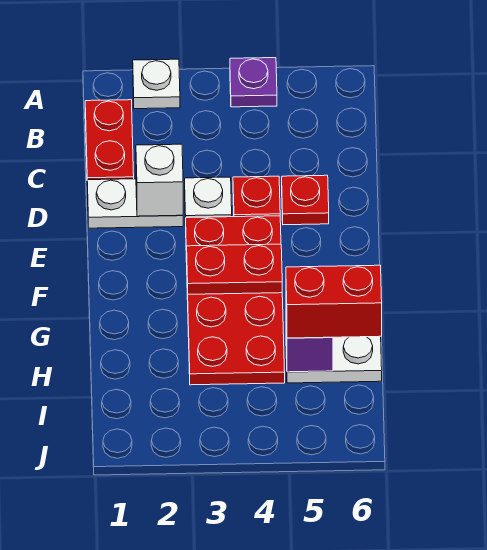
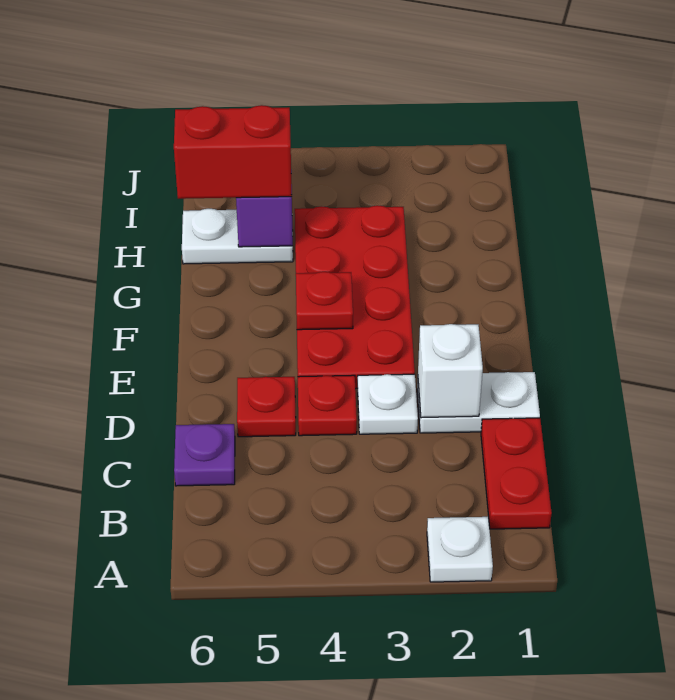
purple 1x1 plate [230,58,277,107] -> purple 1x1 plate moved to [174,424,235,486]
red 1x2 plate [187,244,282,294] -> red 1x1 plate [296,272,353,330]

